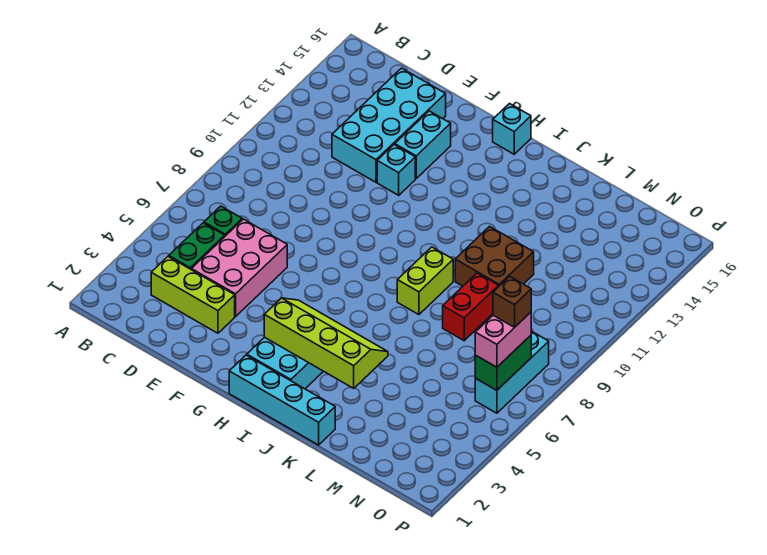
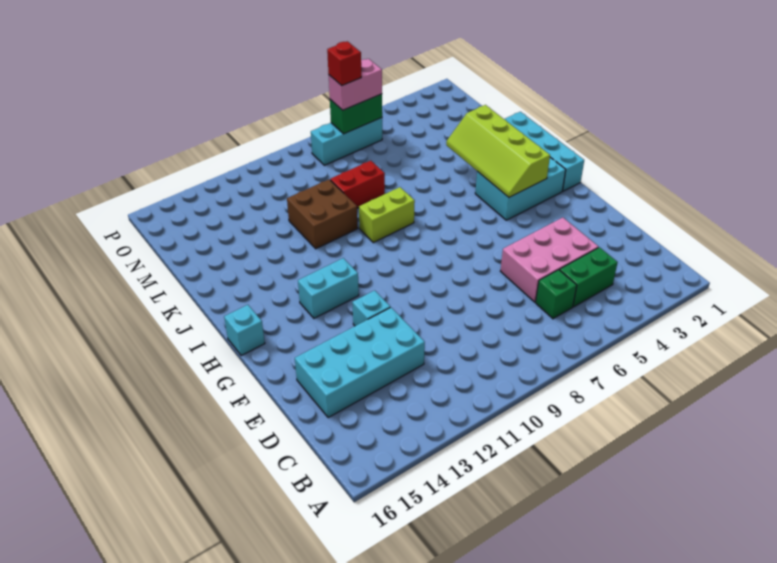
lime 1x3 brick [151,256,235,333] -> none
cyan 1x2 brick [395,111,451,178] -> cyan 1x2 brick moved to [298,258,359,318]
brown 1x1 brick [493,277,531,328] -> red 1x1 brick [327,41,361,86]

